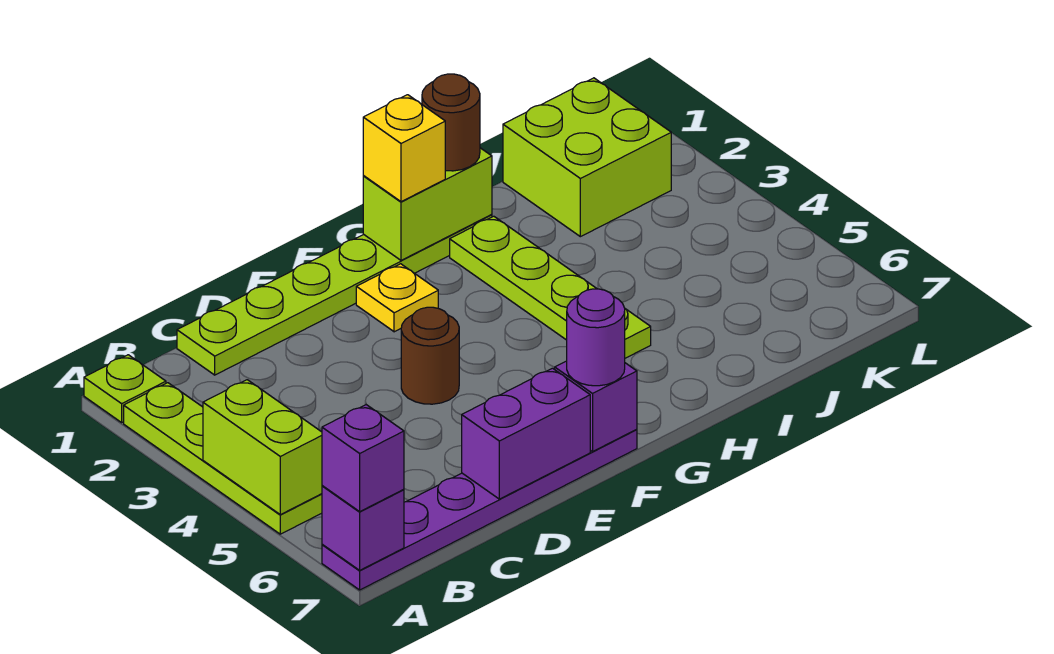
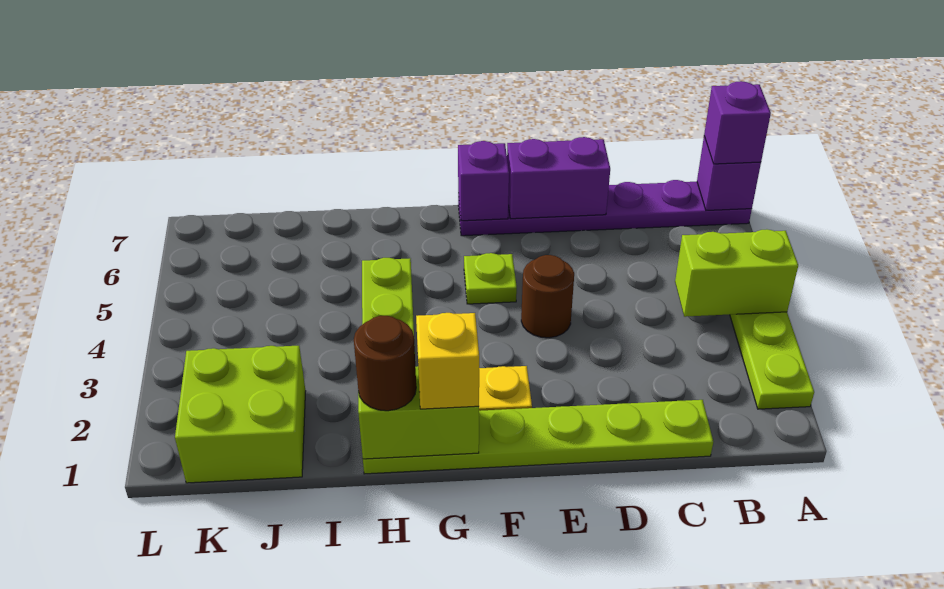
lime 1x1 plate [84,355,166,422] -> lime 1x1 plate moved to [464,253,517,304]
lime 1x2 brick [203,380,322,515] -> lime 1x2 brick turned to [675,229,798,317]
purple 1x1 round brick [567,289,625,386] -> none

